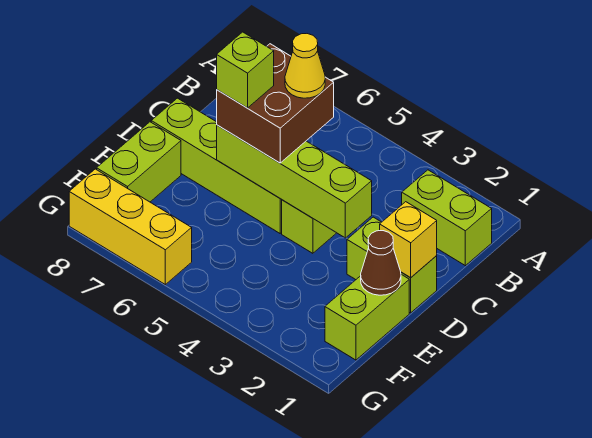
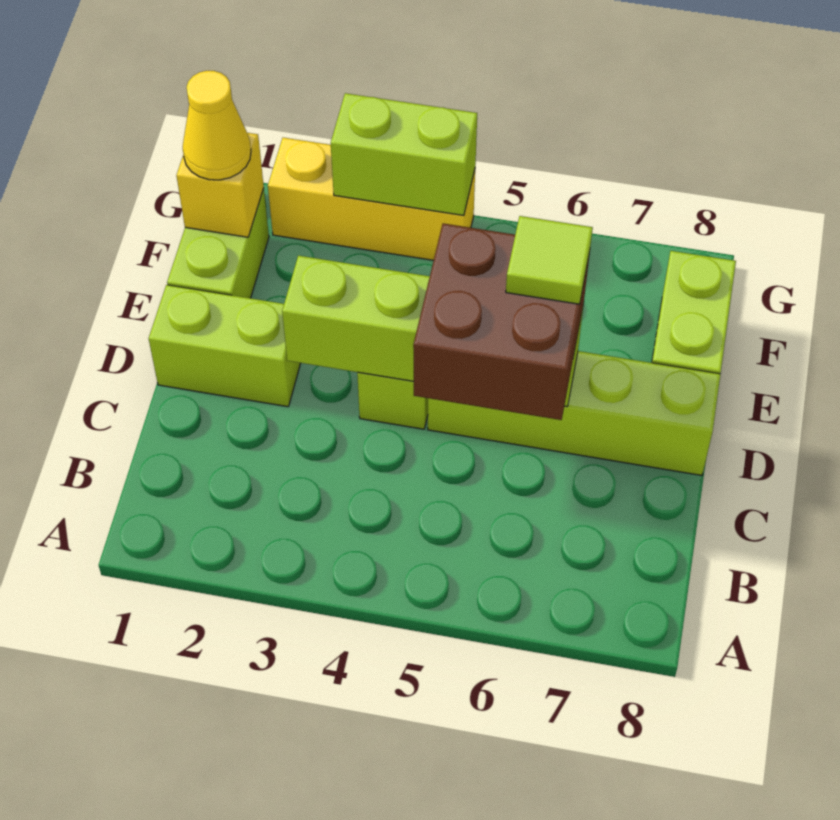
lime 1x2 brick [402,170,492,266] -> lime 1x2 brick moved to [331,93,477,215]
yellow 1x1 cone [285,34,325,98] -> yellow 1x1 cone moved to [183,71,251,180]
yellow 1x1 brick [380,202,437,278] -> yellow 1x1 brick moved to [176,133,264,237]
lime 1x1 brick [217,32,274,108] -> lime 1x1 tile [506,216,593,304]
brown 1x1 cone [361,231,401,295] -> none
yellow 1x3 brick [69,169,192,284] -> yellow 1x3 brick moved to [268,138,475,260]

